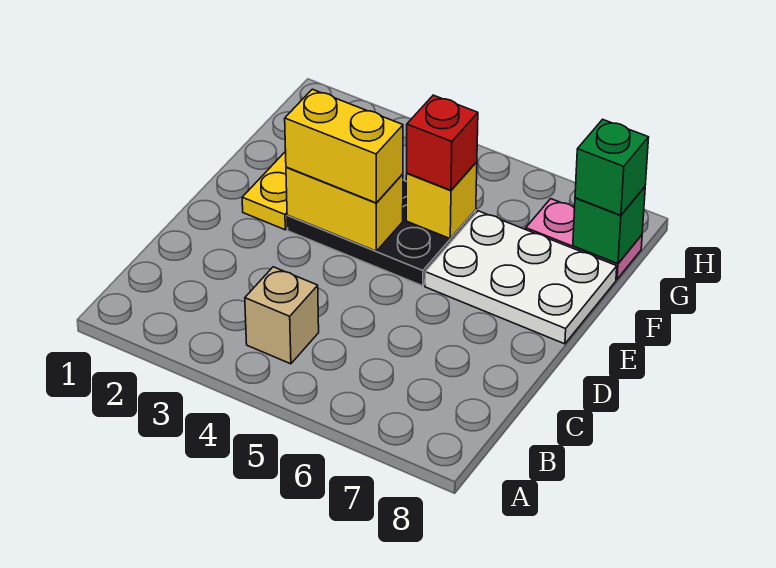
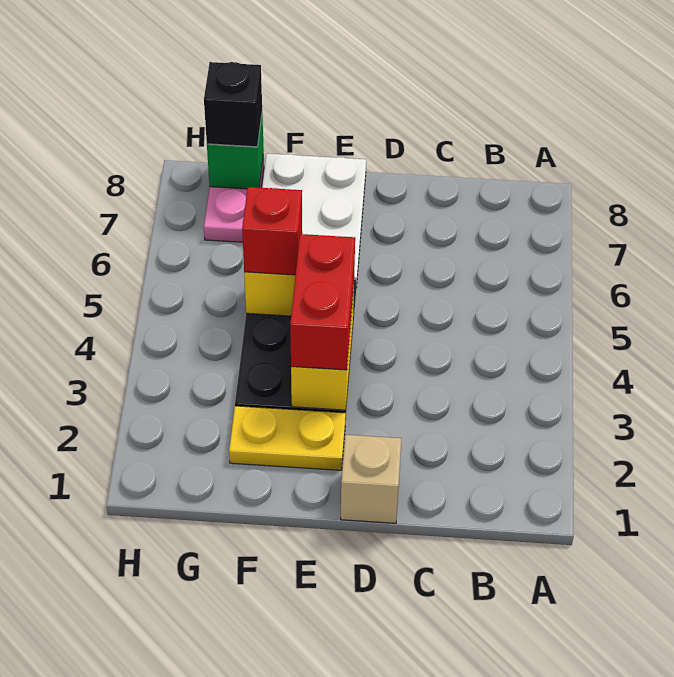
tan 1x1 brick [245,267,319,364] -> tan 1x1 brick moved to [341,435,401,523]
yellow 1x2 brick [285,89,403,203] -> red 1x2 brick [290,234,355,370]
green 1x1 brick [575,119,649,215] -> black 1x1 brick [204,62,262,147]

